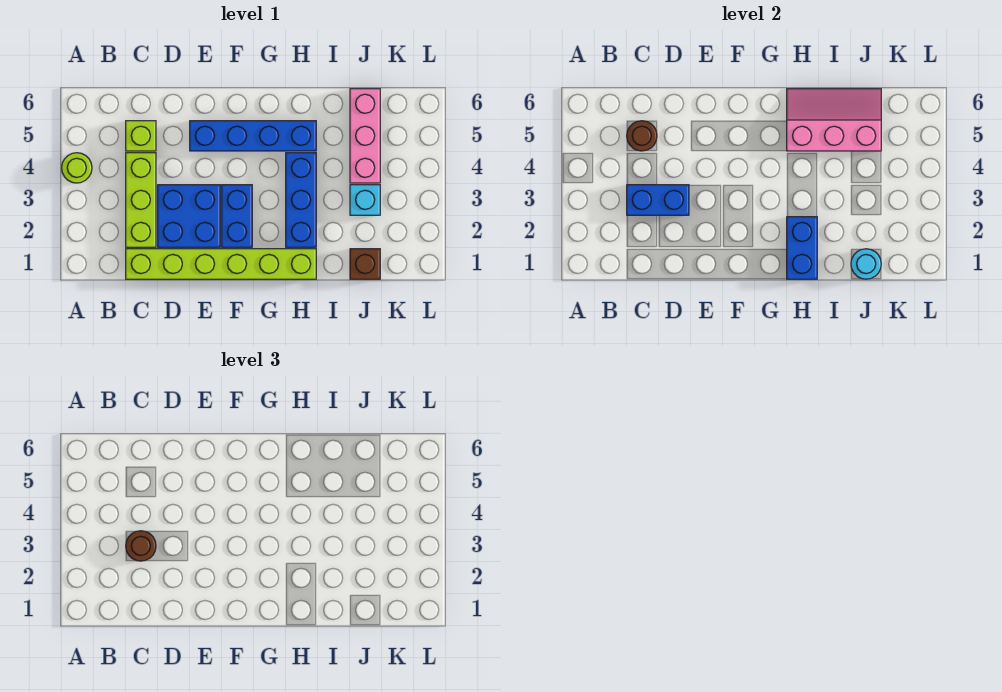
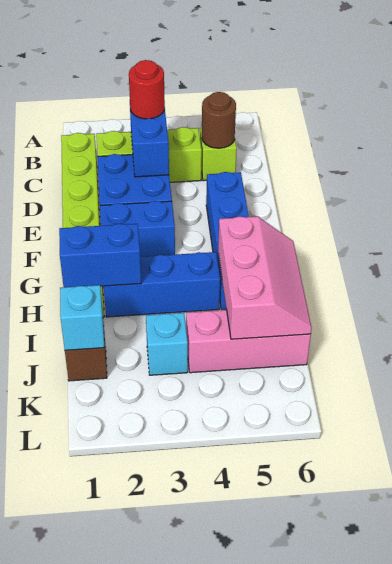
lime 1x1 round brick [62,153,92,183] -> none
brown 1x1 round brick [126,531,156,561] -> red 1x1 round brick [129,60,165,119]
cyan 1x1 round brick [851,249,881,279] -> cyan 1x1 brick [60,285,105,350]

